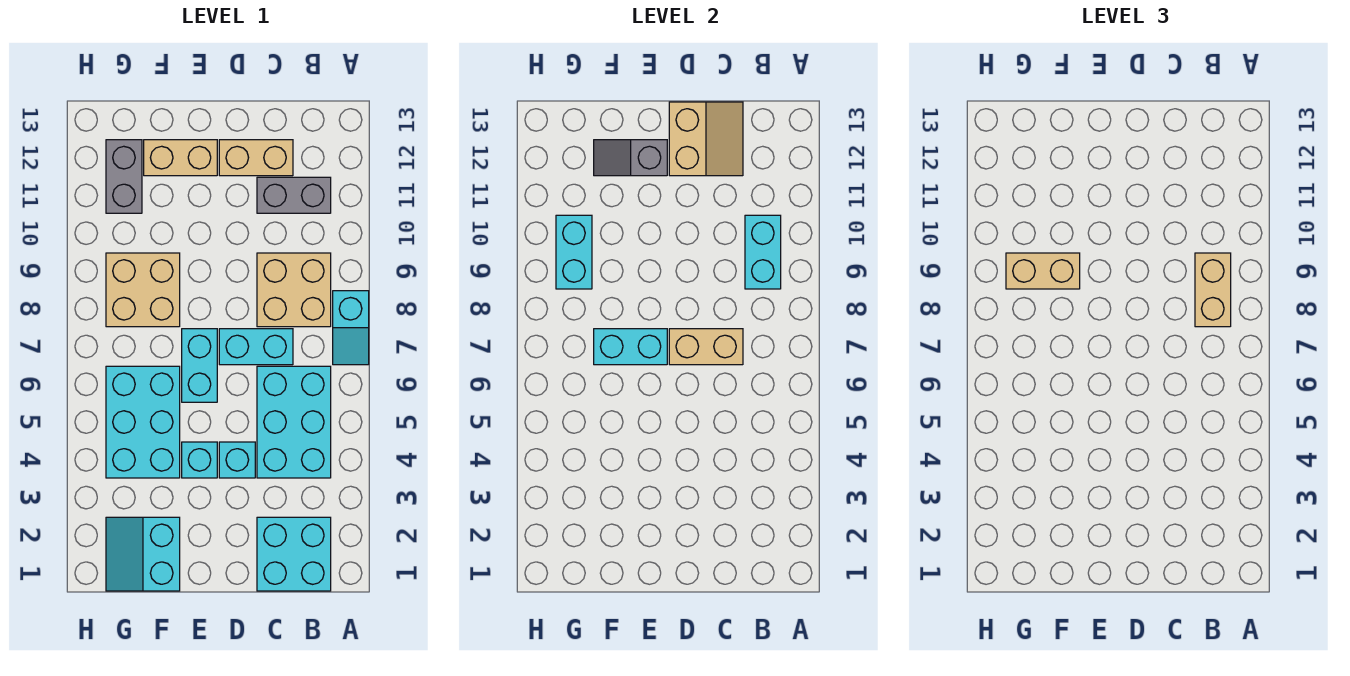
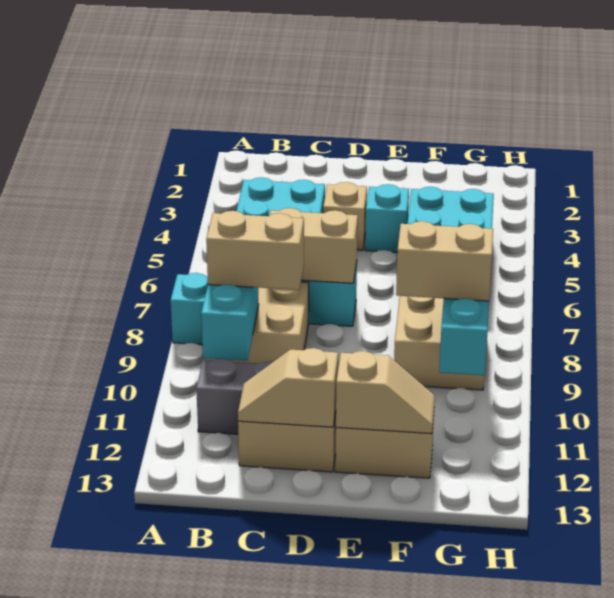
cyan 2x2 brick [257,517,331,591] -> none
tan 1x2 brick [1195,253,1231,327] -> tan 1x2 brick turned to [206,211,304,290]
tan 2x2 slope [669,102,743,176] -> tan 1x2 slope [238,348,338,427]
cyan 1x1 brick [219,442,255,478] -> tan 1x1 brick [323,182,367,250]
cyan 1x2 brick [182,329,217,402] -> none
cyan 1x2 brick [594,329,667,365] -> none
grey 1x2 slope [594,140,667,176] -> tan 1x2 slope [336,351,435,434]
cyan 2x2 slope [106,517,180,591] -> none
grey 1x2 brick [106,140,142,213] -> none

